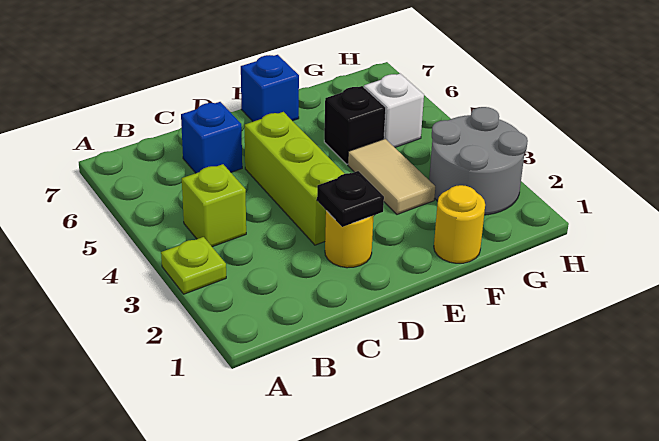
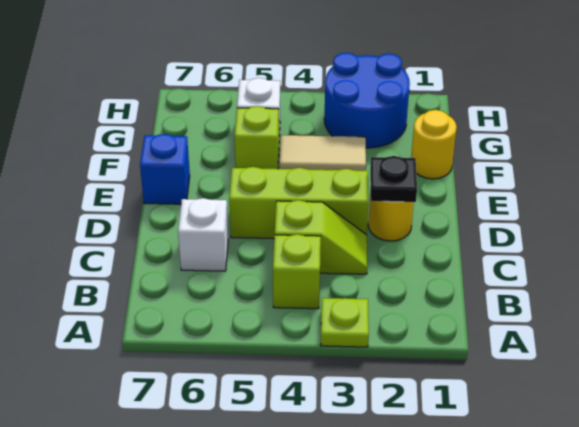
none -> lime 1x2 slope [275,200,367,274]
blue 1x1 brick [181,102,242,173] -> white 1x1 brick [178,198,228,271]
black 1x1 brick [324,86,386,164] -> lime 1x1 brick [235,106,279,169]
grey 2x2 round brick [429,107,528,215] -> blue 2x2 round brick [324,53,410,148]

